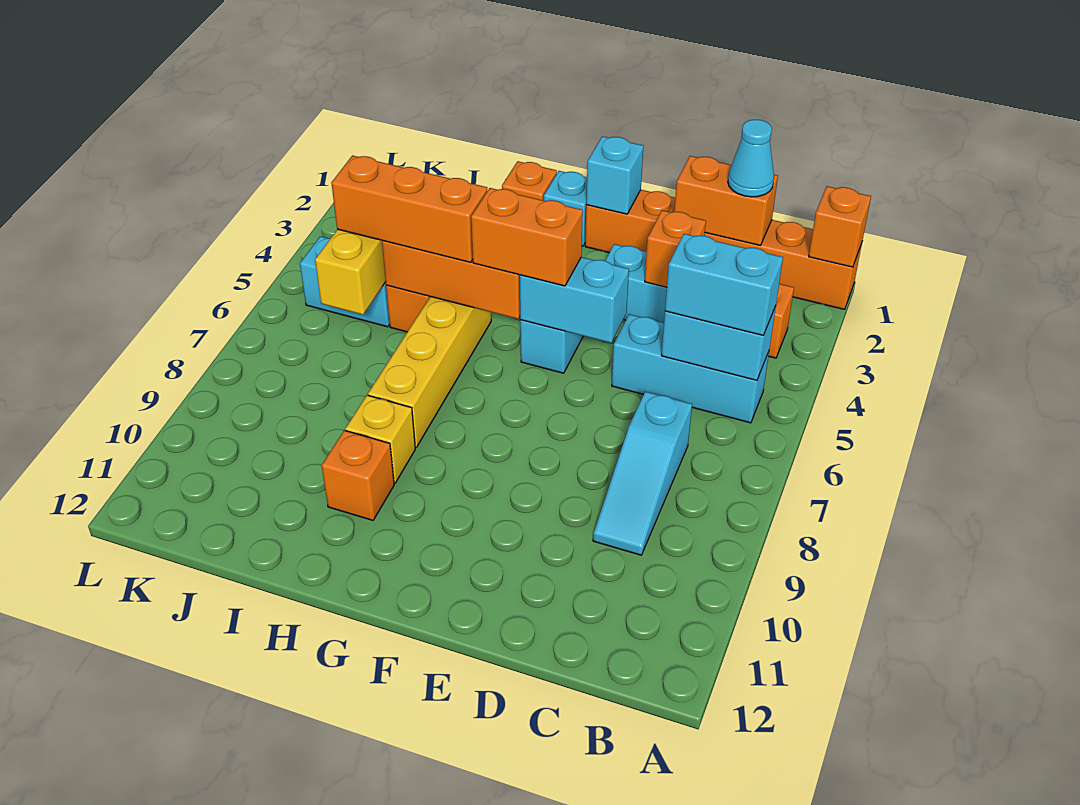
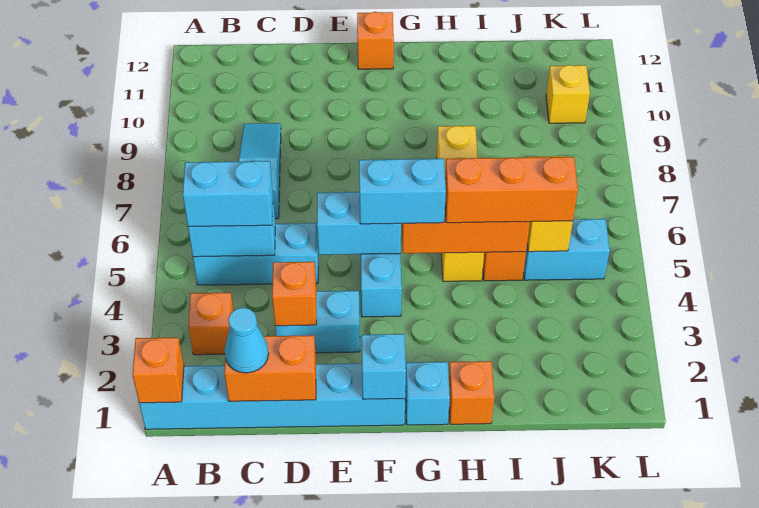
orange 1x6 brick [585,190,862,309] -> cyan 1x6 brick [139,363,405,429]
orange 1x2 brick [471,188,583,286] -> cyan 1x2 brick [359,159,446,224]
yellow 1x1 brick [345,395,415,483] -> yellow 1x1 brick moved to [546,65,590,123]
orange 1x1 brick [322,430,394,520] -> orange 1x1 brick moved to [357,12,394,69]

